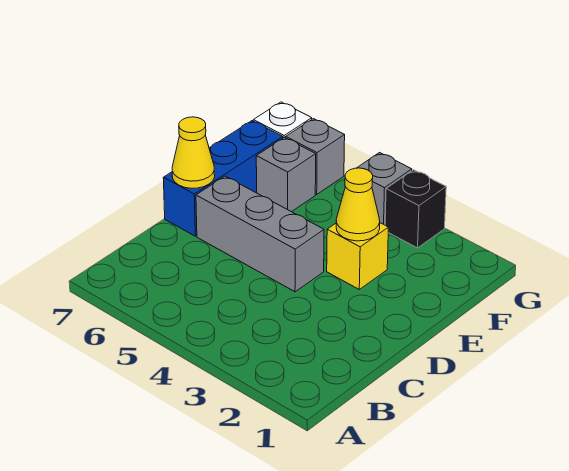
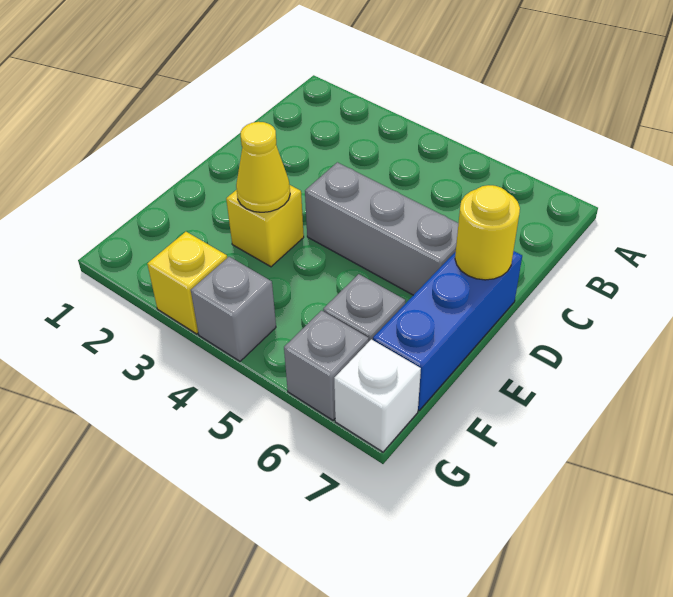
yellow 1x1 cone [172,117,215,188] -> yellow 1x1 round brick [455,185,520,280]
black 1x1 brick [385,170,446,248] -> yellow 1x1 brick [147,232,227,334]

